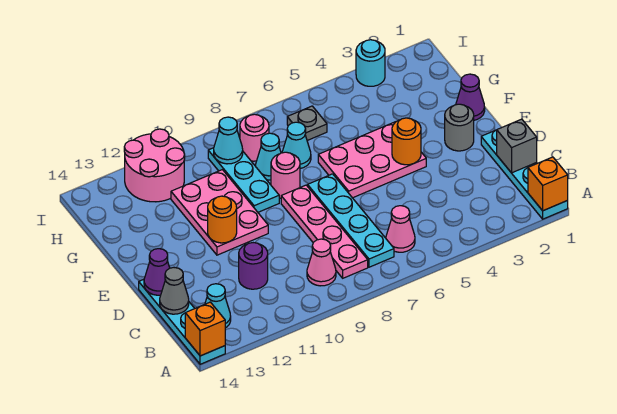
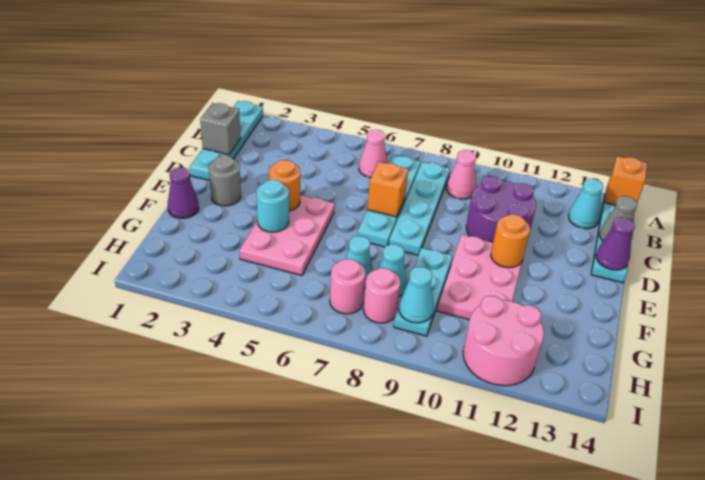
orange 1x1 brick [528,157,568,211] -> orange 1x1 brick moved to [367,162,408,217]
pink 1x4 plate [281,185,368,278] -> cyan 1x4 plate [389,162,450,255]
purple 1x1 round brick [239,243,268,289] -> purple 2x2 round brick [466,176,536,242]
pink 2x3 plate [318,122,426,198] -> pink 2x3 plate turned to [240,195,335,275]
pink 1x1 round brick [271,152,300,198] -> pink 1x1 round brick moved to [330,259,366,314]
grey 1x1 plate [287,106,327,141] -> none
cyan 1x1 round brick [356,40,385,86] -> cyan 1x1 round brick moved to [256,180,289,232]

